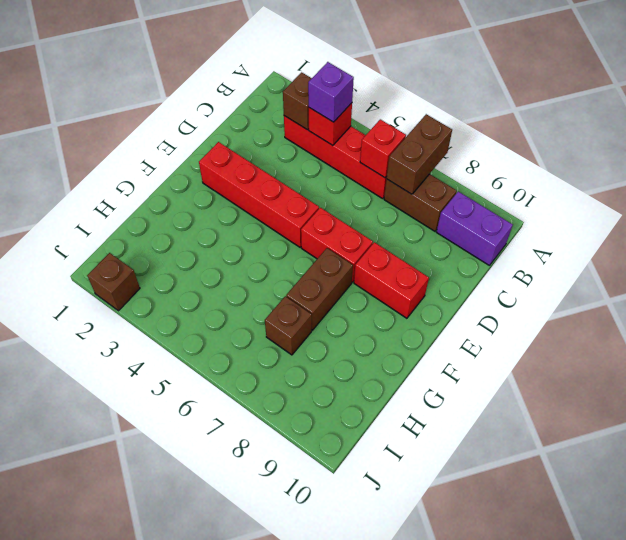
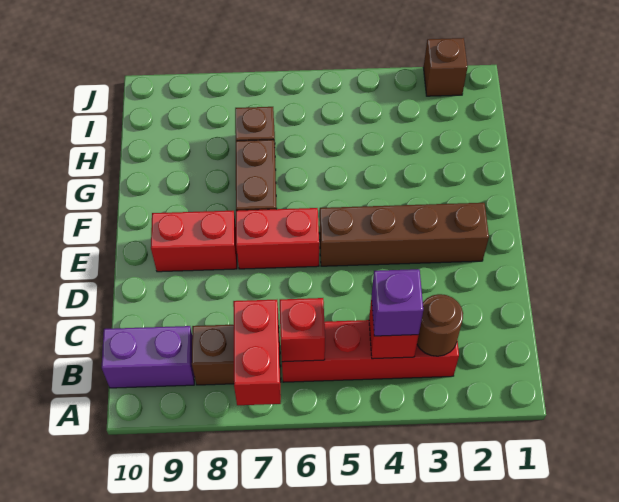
brown 1x2 brick [386,114,452,194] -> red 1x2 brick [233,300,281,405]
brown 1x1 brick [283,72,312,130] -> brown 1x1 round brick [417,294,463,356]
red 1x4 brick [199,142,319,247] -> brown 1x4 brick [319,203,489,266]

